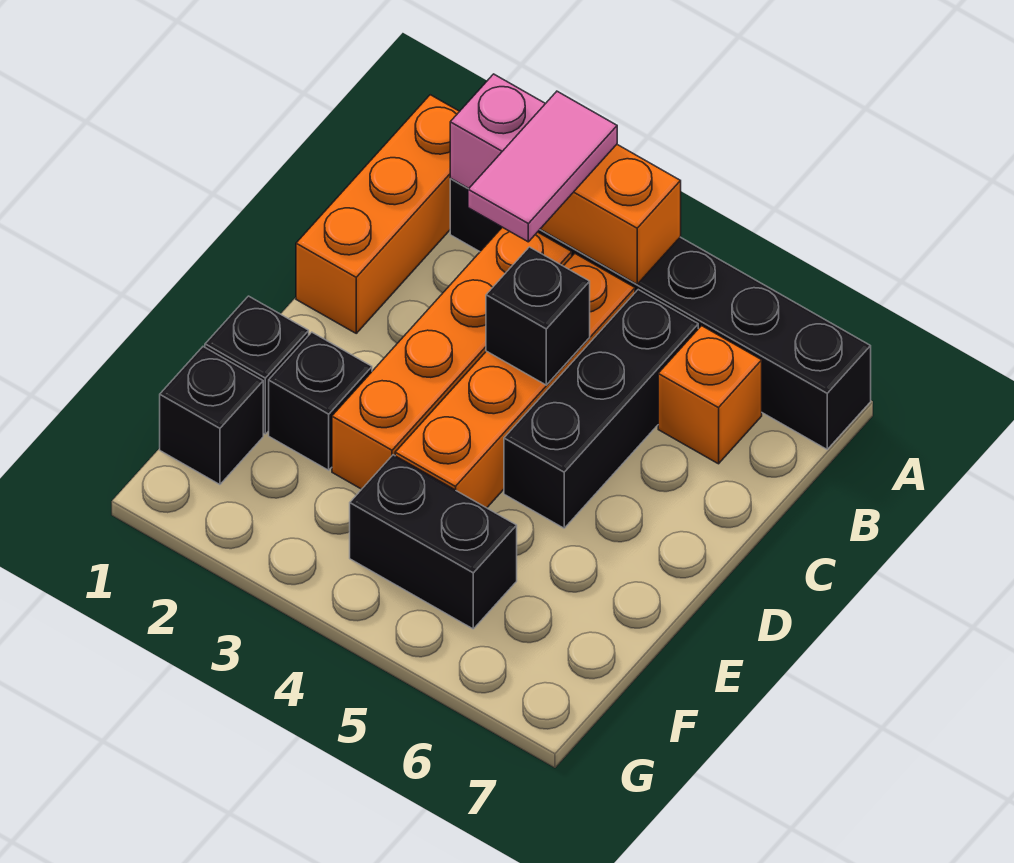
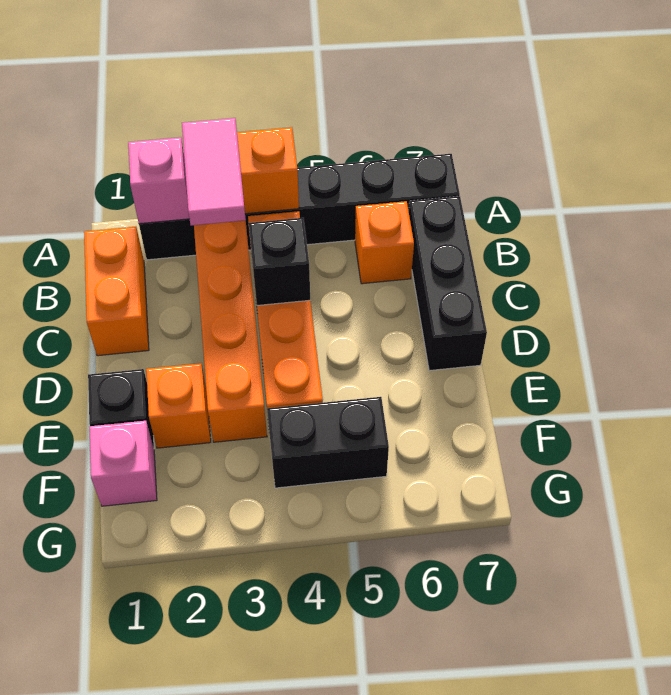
orange 1x3 brick [296,95,460,333] -> orange 1x2 brick [84,227,149,356]
black 1x3 brick [504,290,698,528] -> black 1x3 brick moved to [409,196,487,371]
black 1x1 brick [269,332,372,470] -> orange 1x1 brick [146,363,211,448]
black 1x1 brick [160,347,263,485] -> pink 1x1 brick [90,421,157,506]

